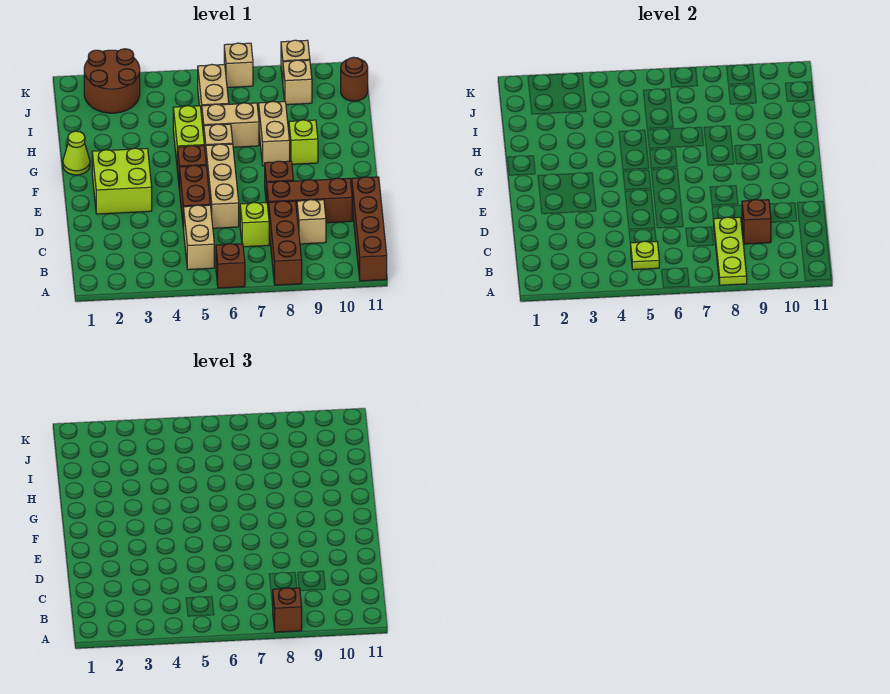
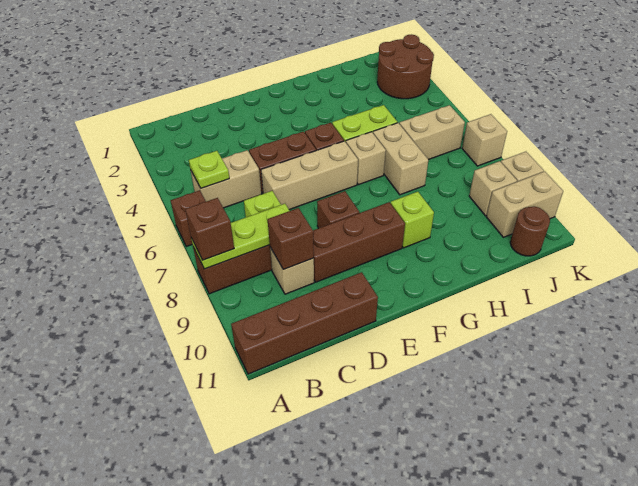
brown 1x3 brick [267,178,352,223] -> brown 1x3 brick turned to [313,202,405,282]
lime 2x2 brick [92,148,152,214] -> none
lime 1x1 cone [63,131,90,175] -> none
tan 1x2 brick [259,101,290,166] -> tan 1x2 brick moved to [486,171,563,237]

